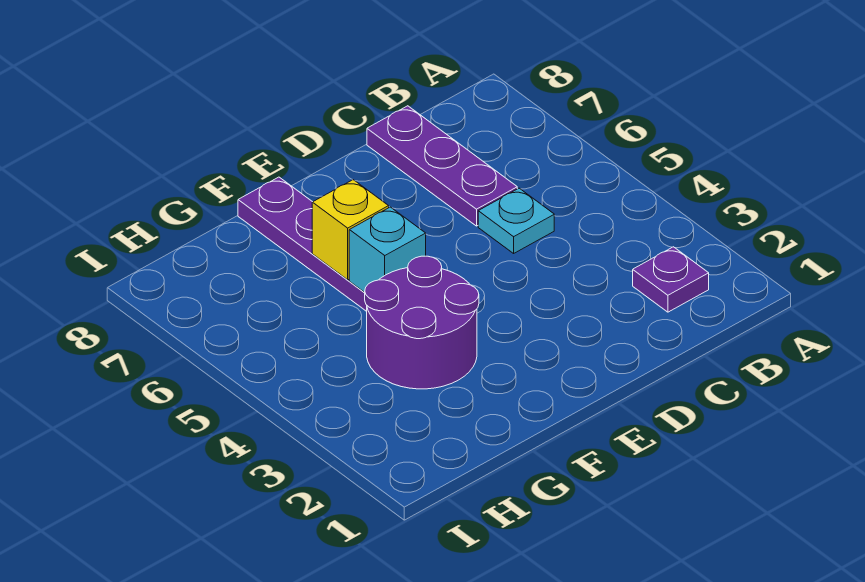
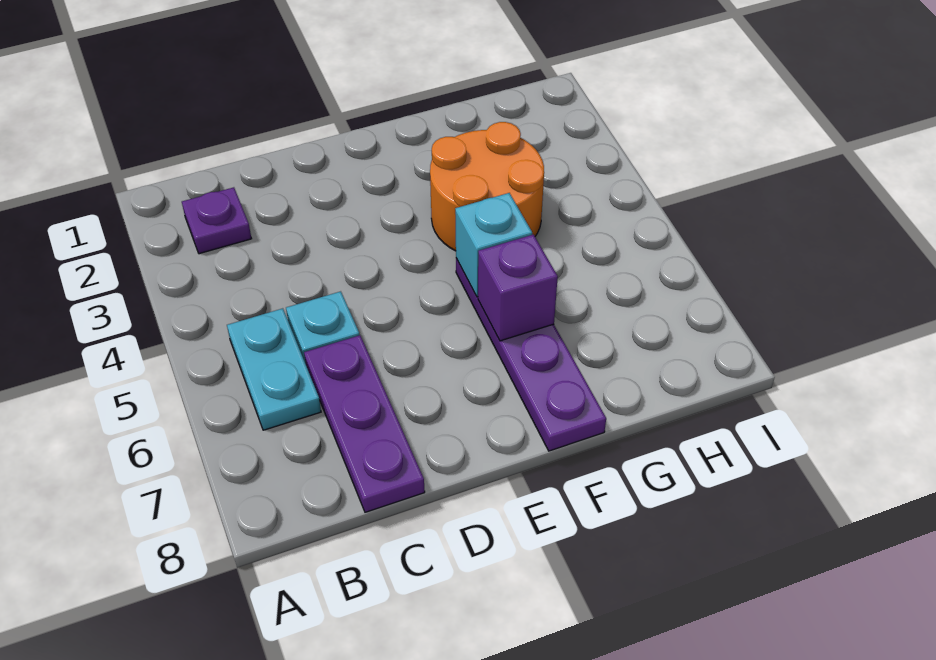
none -> cyan 1x2 plate [227,308,321,430]
purple 2x2 round brick [365,256,479,389] -> orange 2x2 round brick [430,122,544,251]
yellow 1x1 brick [312,180,389,280] -> purple 1x1 brick [478,235,558,341]

